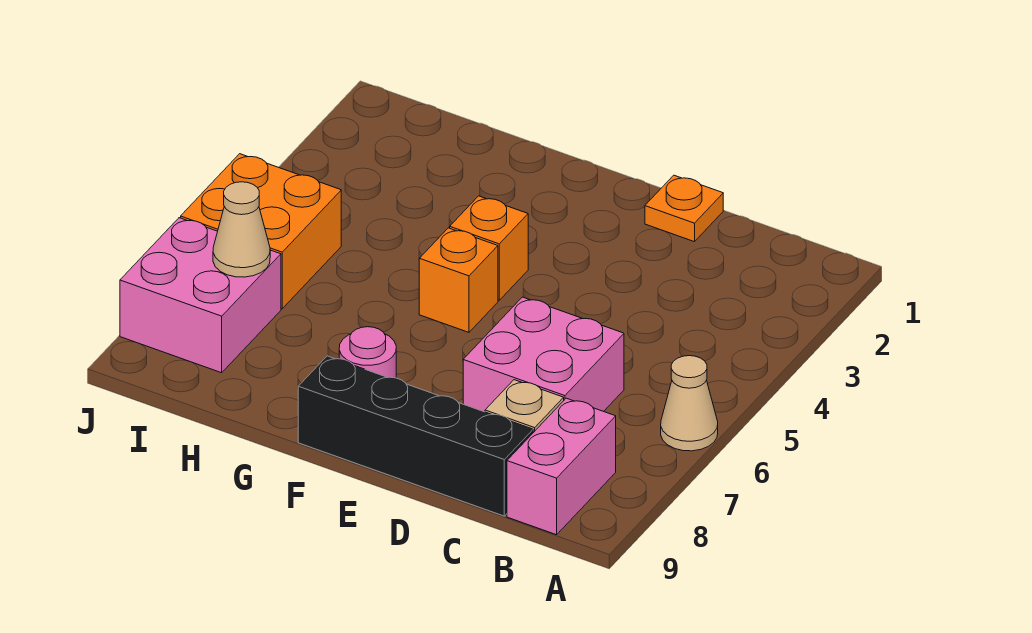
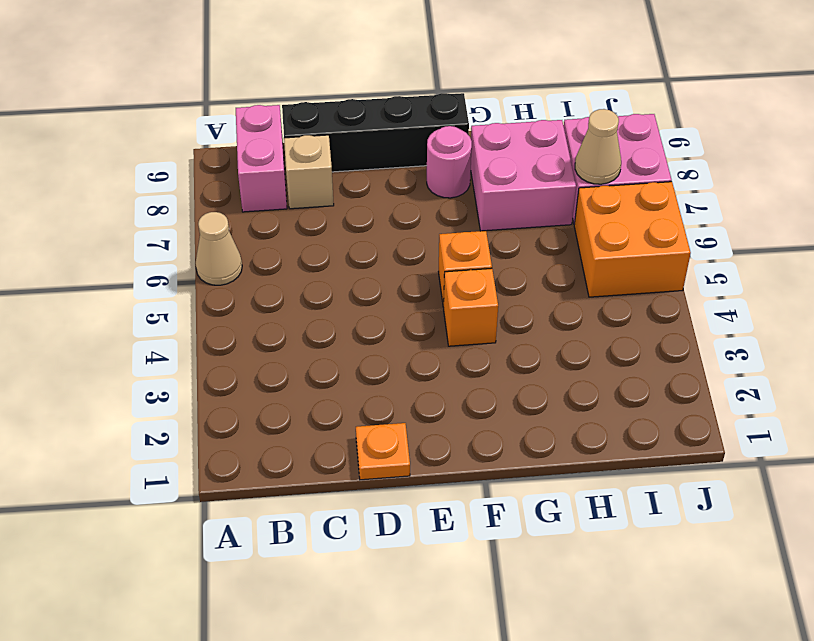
pink 2x2 brick [463,297,624,412] -> pink 2x2 brick moved to [471,120,576,231]

